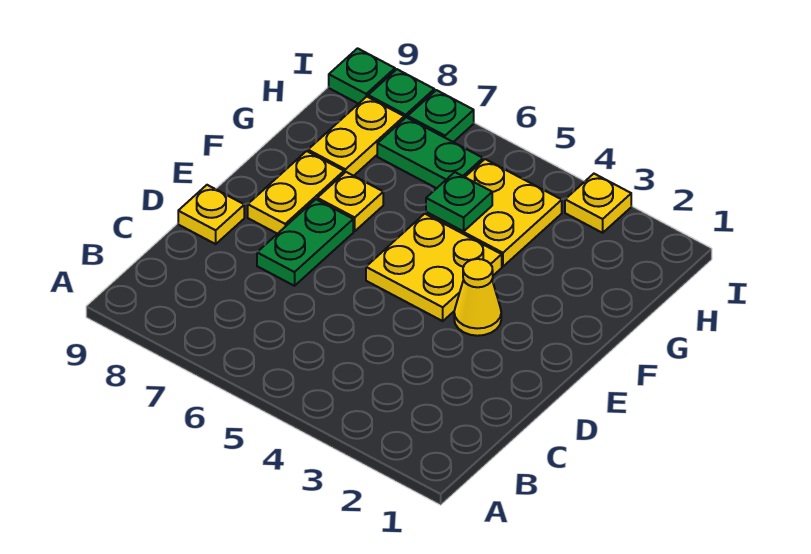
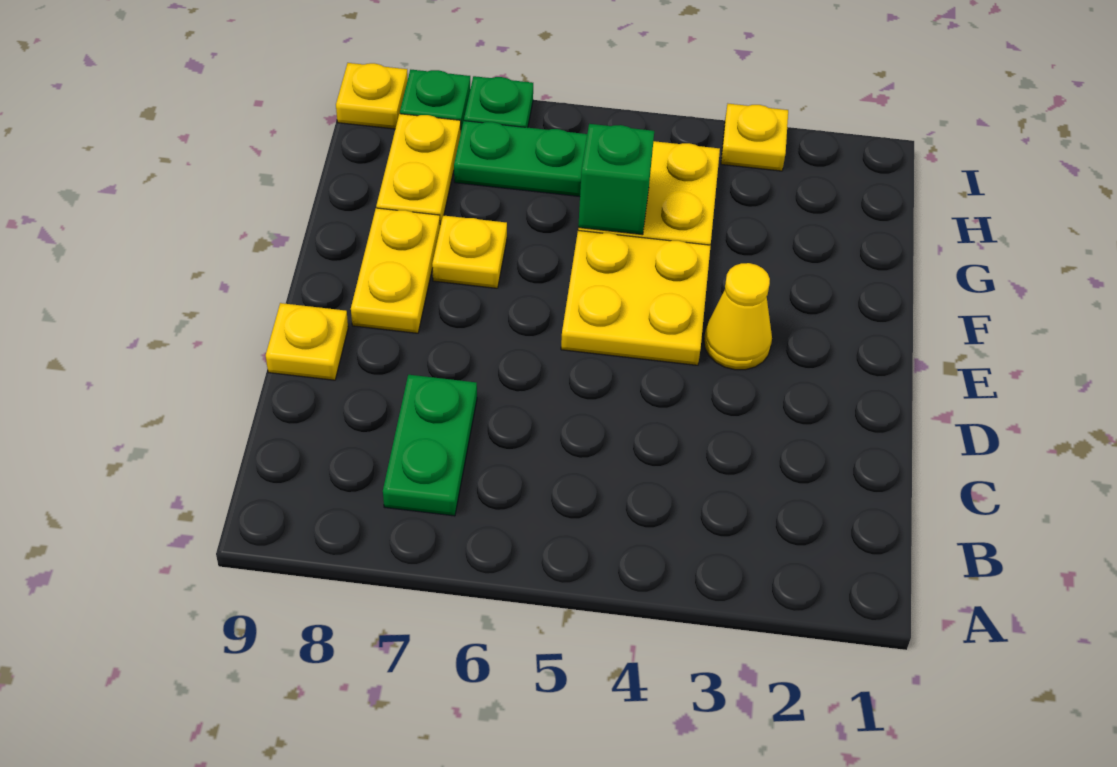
green 1x2 plate [257,199,353,286] -> green 1x2 plate moved to [383,375,477,516]
green 1x1 plate [426,172,492,231] -> green 1x1 brick [578,124,654,235]
green 1x1 plate [329,48,395,104] -> yellow 1x1 plate [336,63,408,129]

